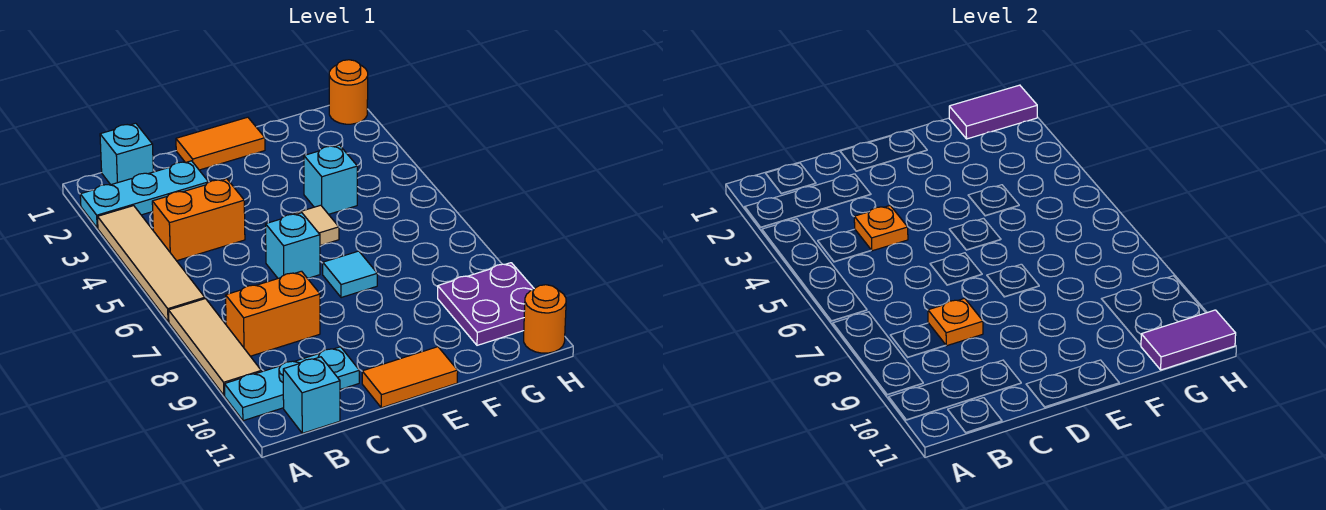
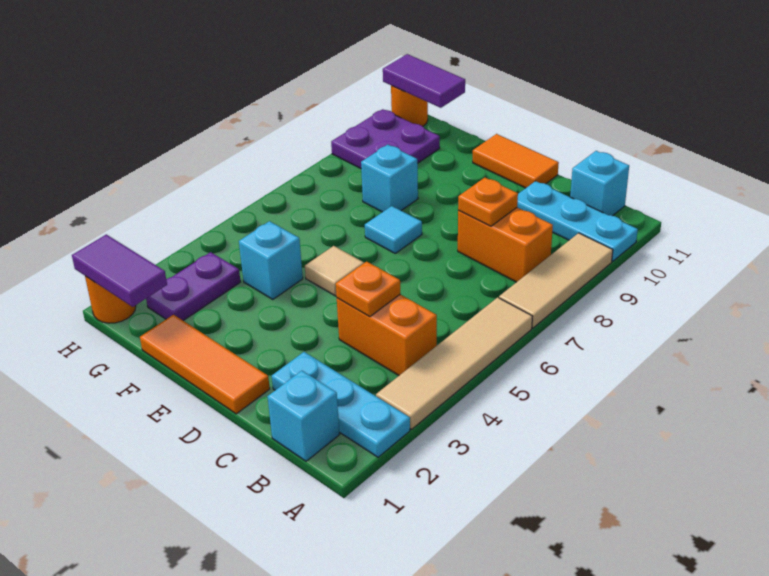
orange 1x2 tile [176,117,265,170] -> orange 1x3 tile [140,315,270,414]
cyan 1x1 brick [266,213,320,278] -> cyan 1x1 brick moved to [361,145,418,212]
none -> purple 1x2 plate [146,252,241,321]

